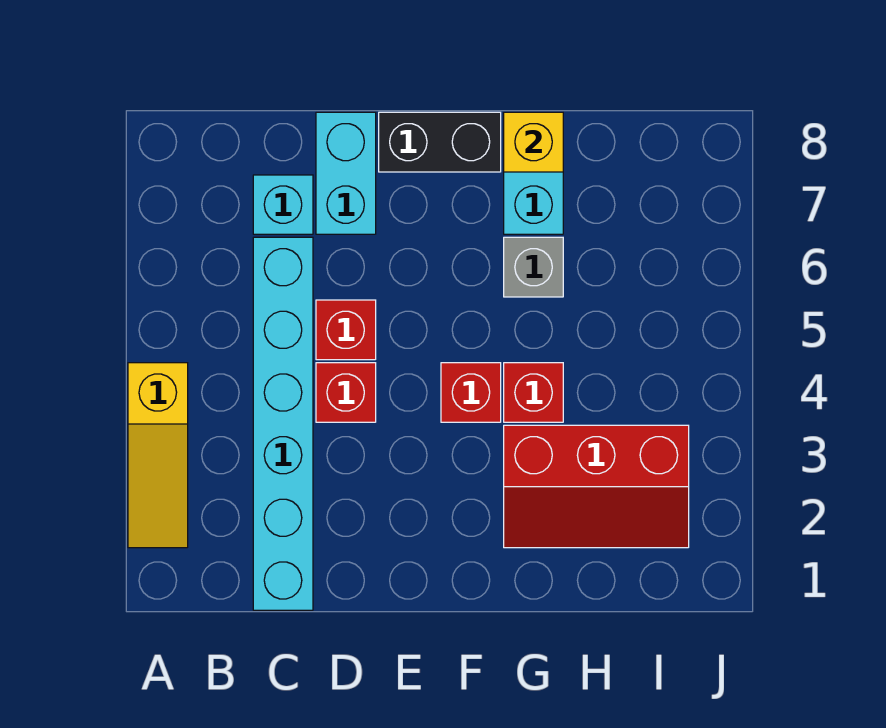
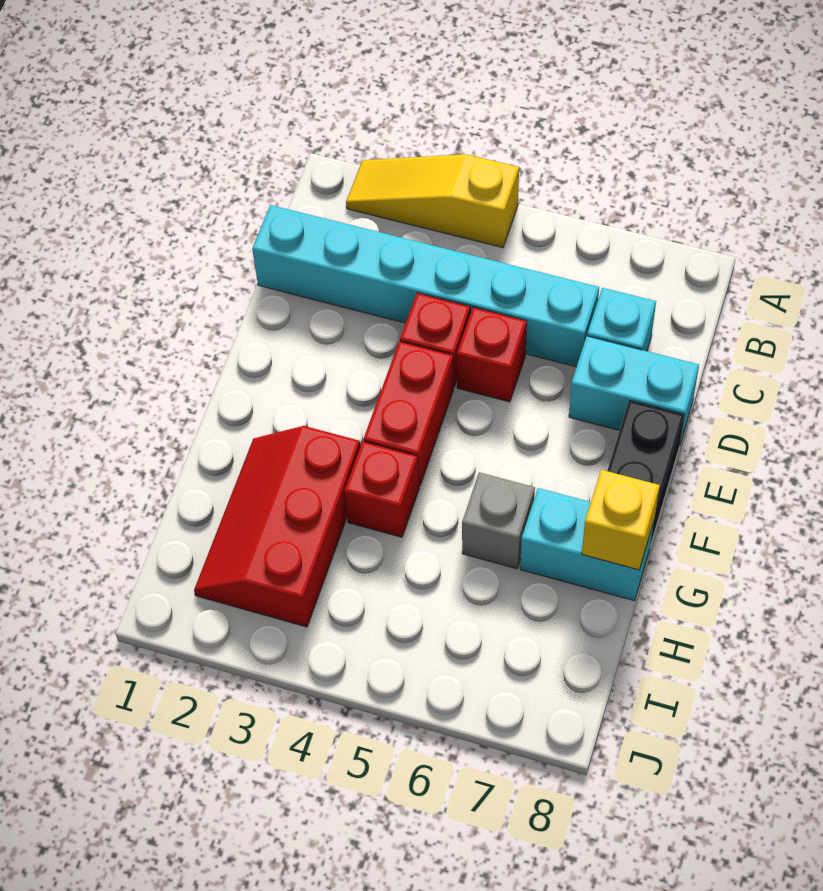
red 1x1 brick [441,363,501,422] -> red 1x2 brick [363,341,454,486]

